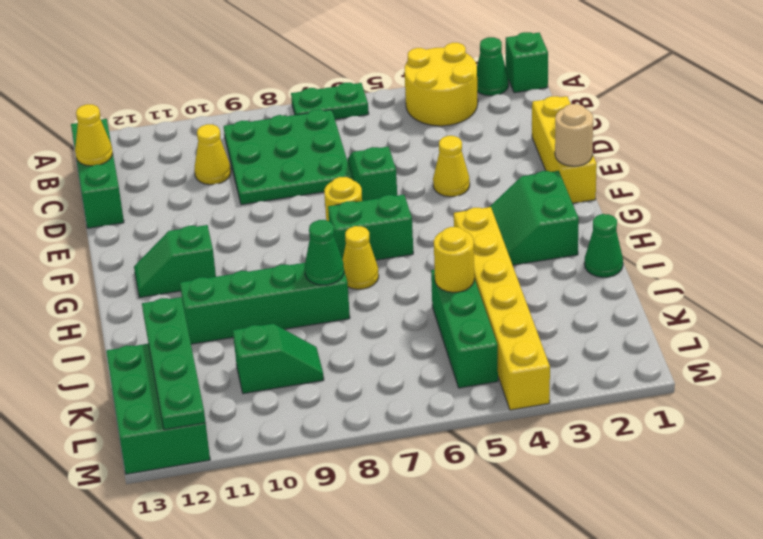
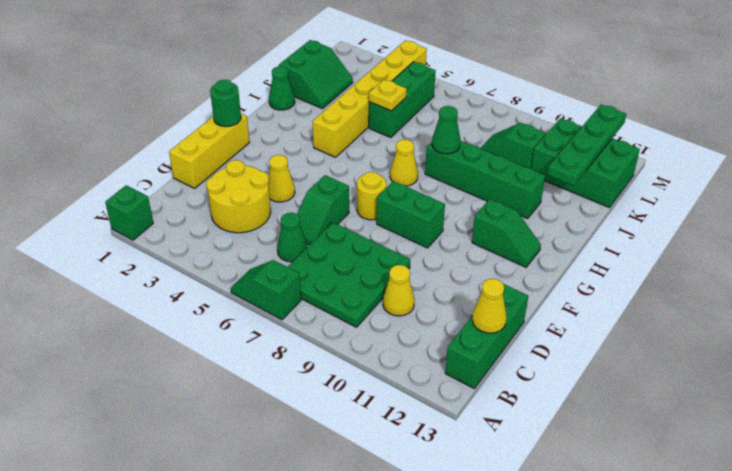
green 1x1 cone [477,37,509,96] -> green 1x1 cone moved to [277,213,307,262]
yellow 2x2 round brick [405,43,478,126] -> yellow 2x2 round brick moved to [206,160,271,233]
green 1x2 plate [291,83,369,119] -> green 1x2 slope [231,260,301,320]
tan 1x1 round brick [555,104,593,166] -> green 1x1 round brick [210,80,241,127]
green 2x2 slope [490,171,579,265] -> green 2x2 slope moved to [279,40,353,109]
green 1x2 brick [328,195,413,260] -> green 1x2 brick moved to [377,181,445,248]
yellow 1x1 round brick [434,227,474,292] -> yellow 1x1 plate [369,80,406,111]
green 2x3 brick [106,344,210,474] -> green 2x3 brick turned to [531,118,640,208]

